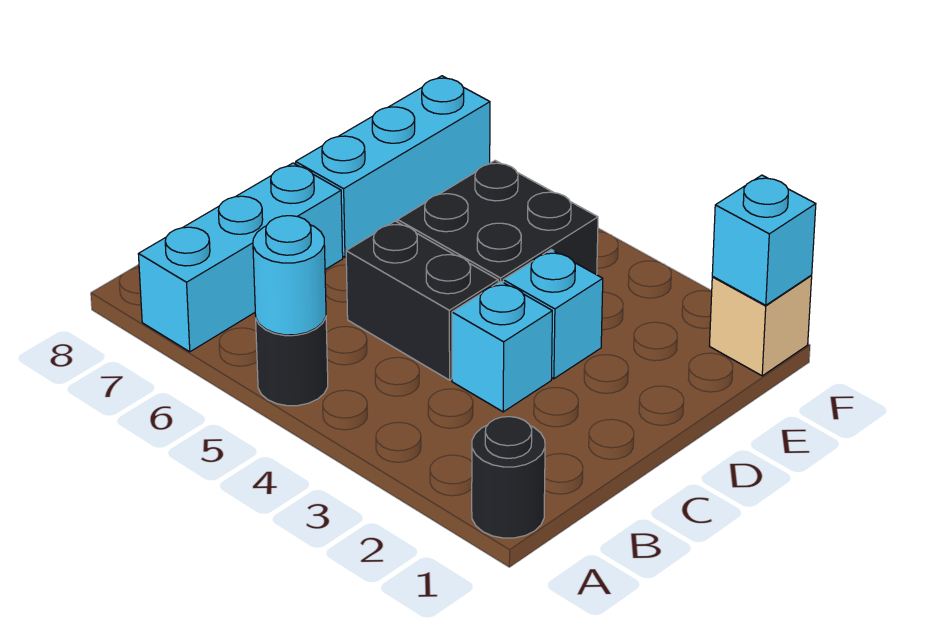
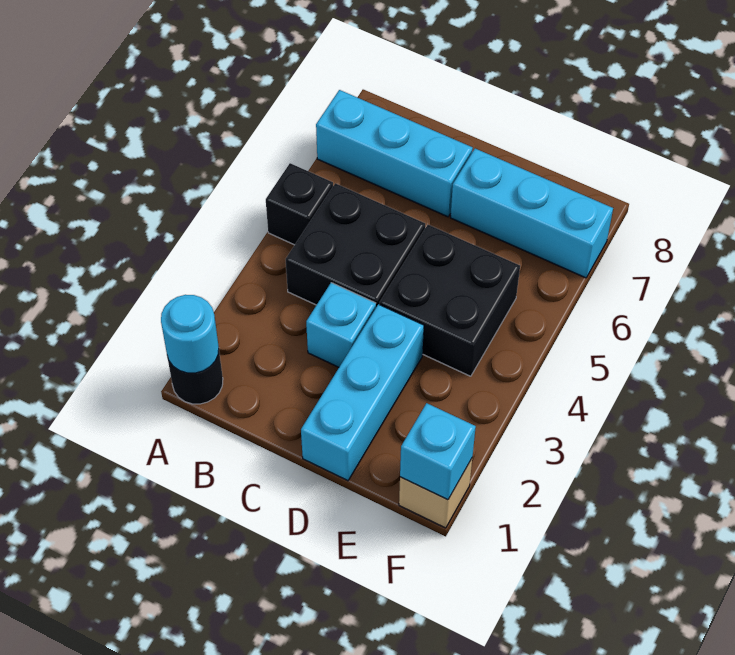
black 1x1 round brick [256,318,328,406] -> black 1x1 brick [266,163,333,245]
cyan 1x1 round brick [253,216,326,335] -> cyan 1x1 round brick moved to [161,295,219,373]
black 1x2 brick [346,221,498,380] -> black 2x2 brick [286,183,425,307]
cyan 1x1 brick [503,250,603,379] -> cyan 1x3 brick [301,304,424,481]

